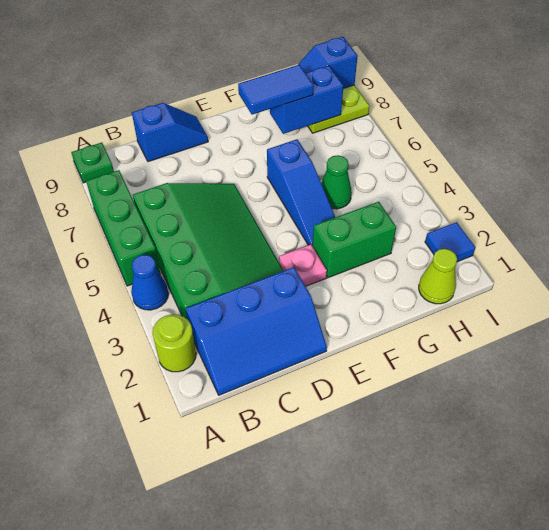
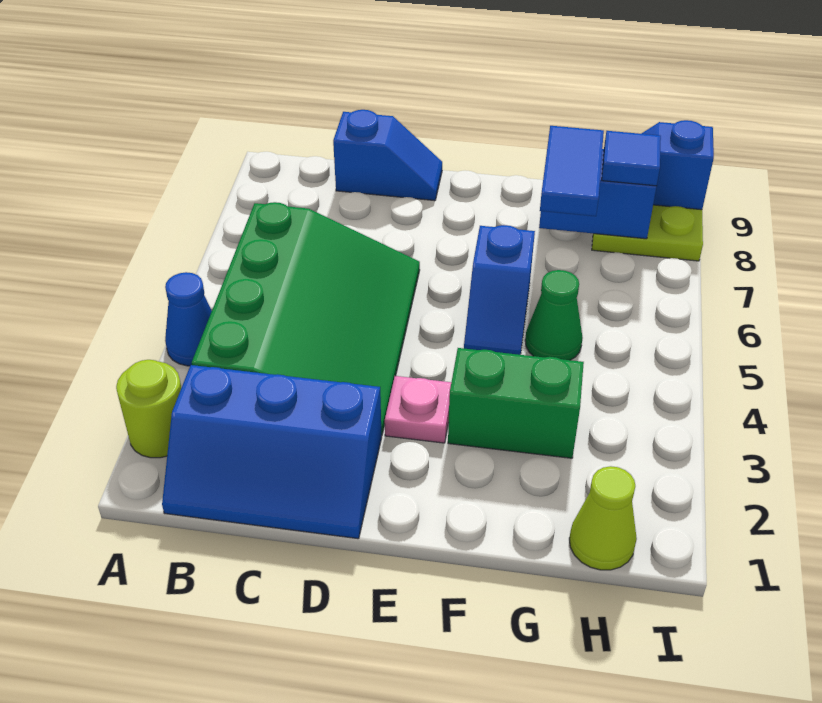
green 1x3 brick [86,170,161,286] -> none
green 1x1 plate [71,143,114,183] -> none
blue 1x3 slope [267,139,335,246] -> blue 1x2 slope [464,225,535,355]
blue 1x2 tile [238,65,314,115] -> blue 1x2 tile turned to [540,126,604,216]
blue 1x1 tile [425,222,475,262] -> blue 1x1 tile moved to [602,131,661,186]

